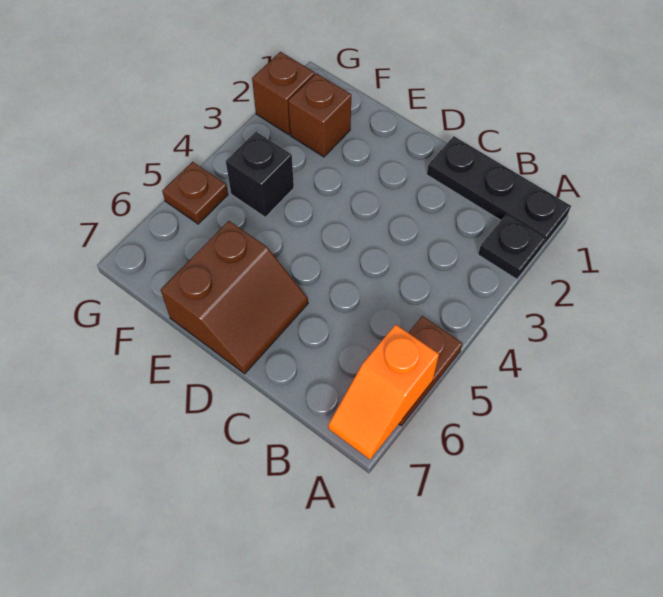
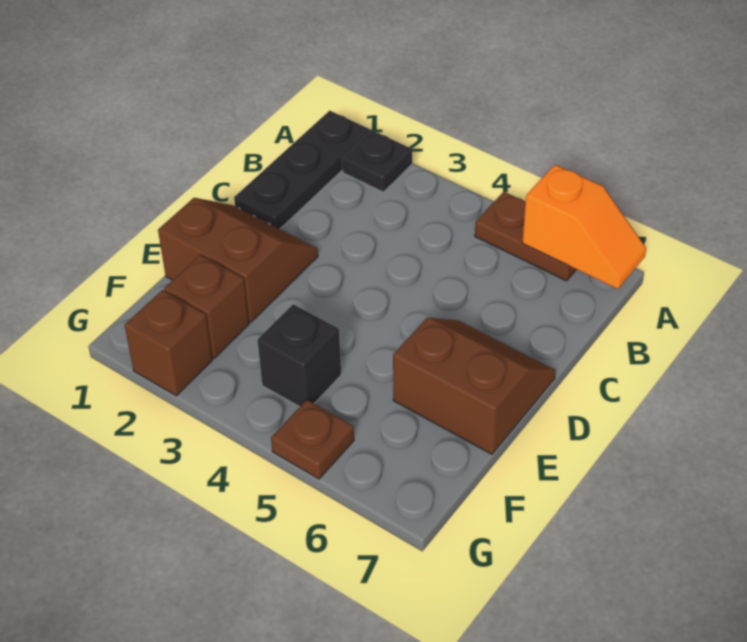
none -> brown 2x2 slope [158,198,318,323]

